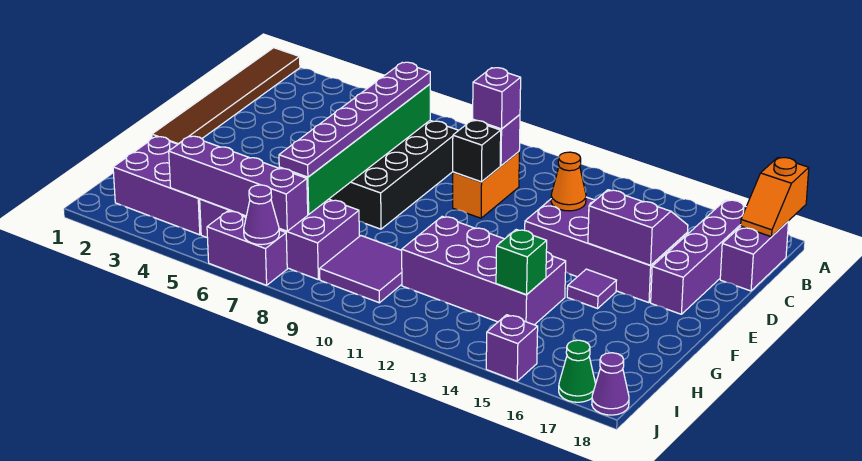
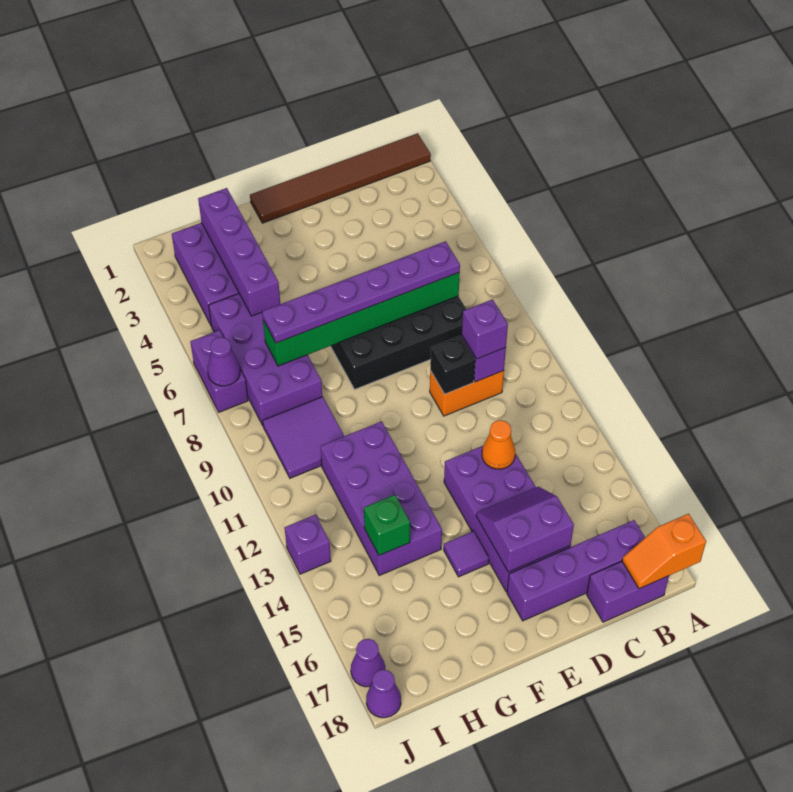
purple 2x2 slope [588,190,688,265] -> purple 2x2 slope turned to [476,487,574,572]
purple 1x4 brick [169,136,308,231] -> purple 1x4 brick moved to [198,188,280,316]
purple 1x1 brick [486,315,538,381] -> purple 1x1 brick moved to [285,515,331,574]
green 1x1 cone [559,340,596,402] -> purple 1x1 cone [351,639,385,687]

